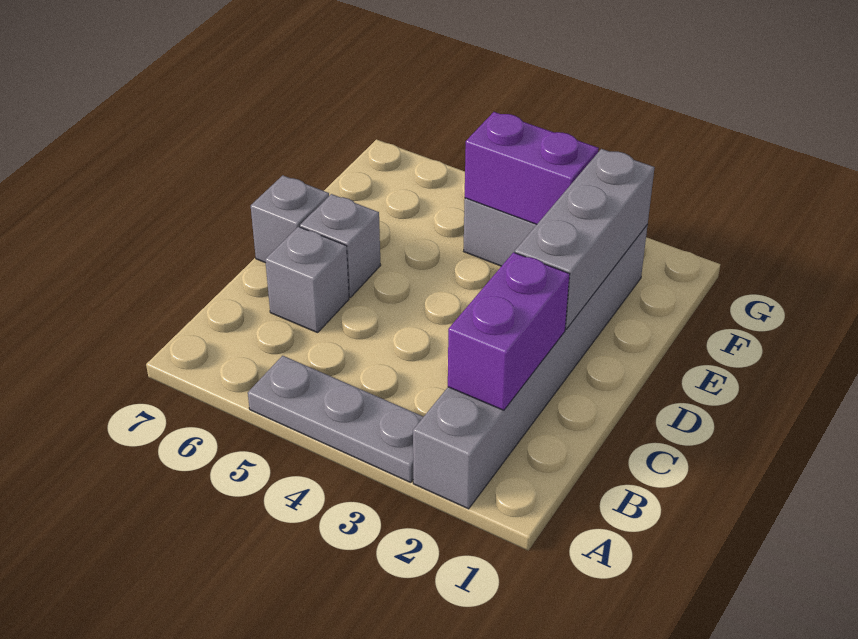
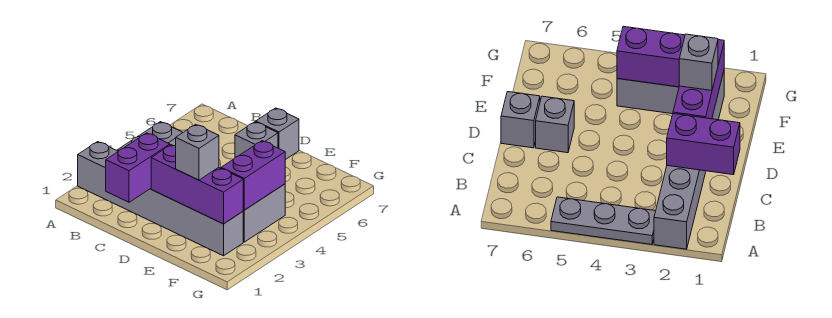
purple 1x2 brick [448,252,570,410] -> purple 1x2 brick turned to [106,133,170,202]
grey 1x1 brick [265,227,349,333] -> grey 1x1 brick moved to [176,124,219,180]
grey 1x3 brick [515,149,655,329] -> purple 1x3 brick [151,145,243,224]

